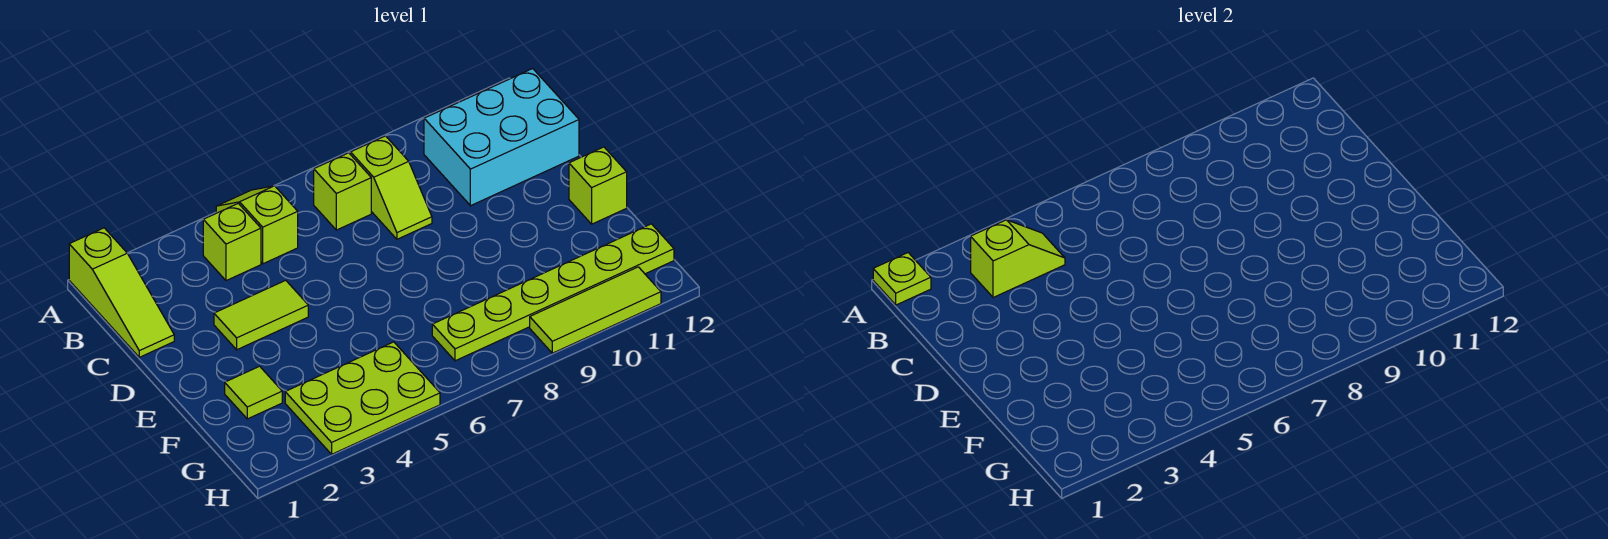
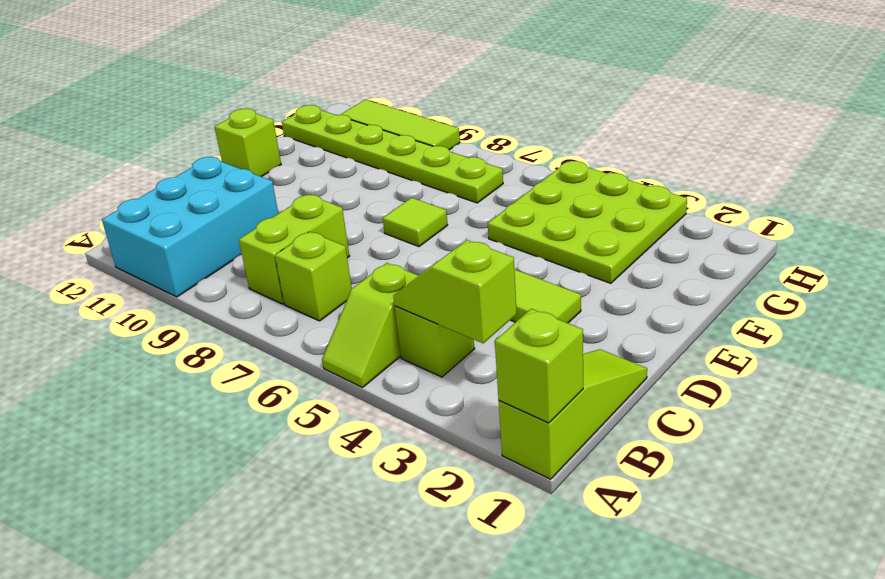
lime 1x1 plate [873,253,931,305] -> lime 1x1 brick [495,309,583,423]
lime 1x2 slope [351,136,432,239] -> lime 1x2 brick [239,195,349,304]
cyan 2x3 brick [424,69,579,206] -> cyan 2x3 brick turned to [102,157,278,297]
lime 1x1 tile [225,366,282,419] -> lime 1x1 tile moved to [383,198,448,247]
lime 2x3 plate [285,342,440,454] -> lime 3x3 plate [488,161,687,283]

